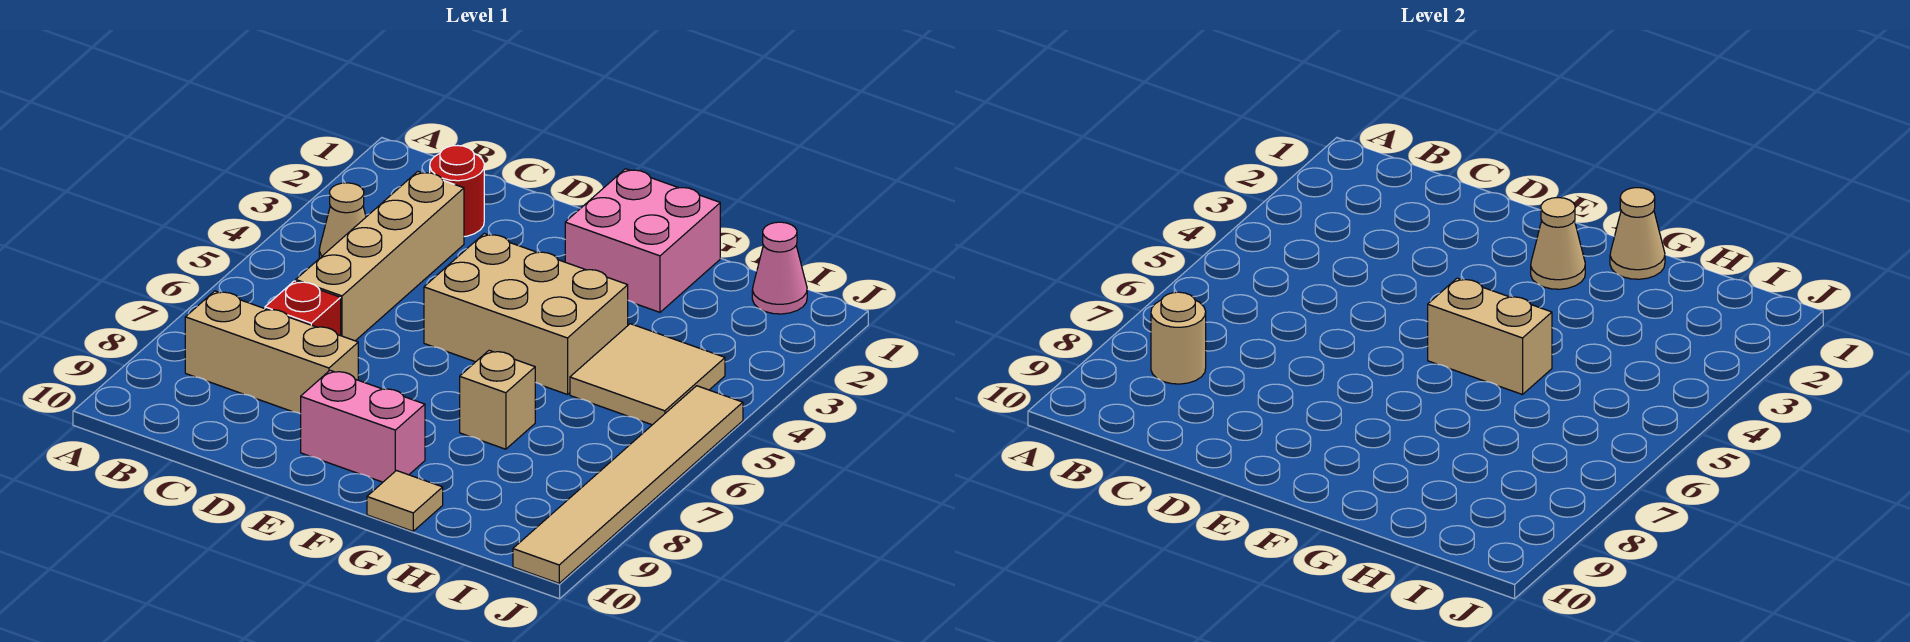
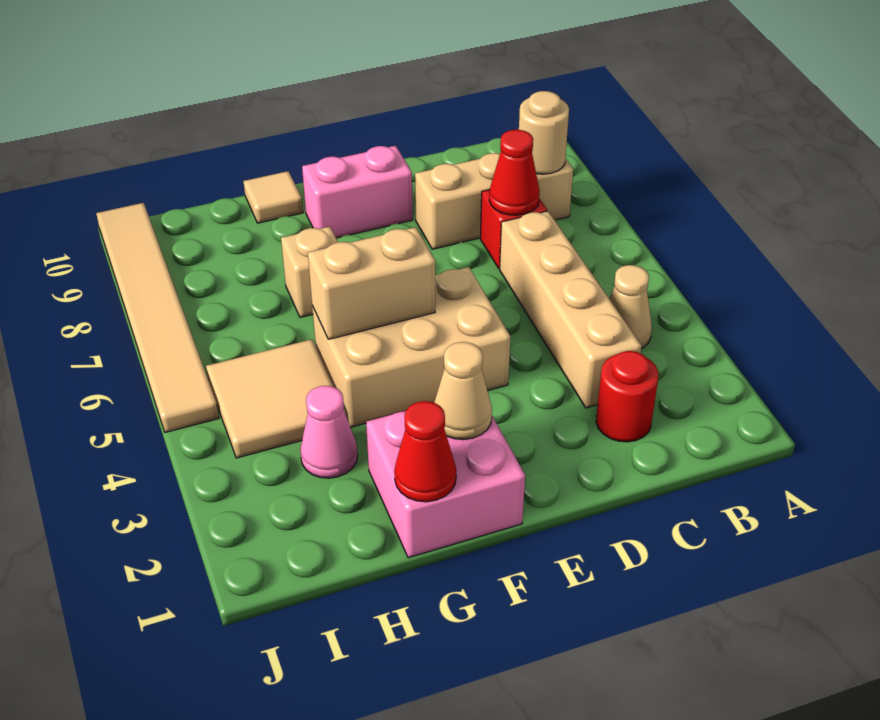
none -> red 1x1 cone [489,130,540,215]
tan 1x1 cone [1610,188,1665,279] -> red 1x1 cone [394,401,456,502]
pink 1x1 cone [752,222,807,314] -> pink 1x1 cone moved to [300,386,358,478]

